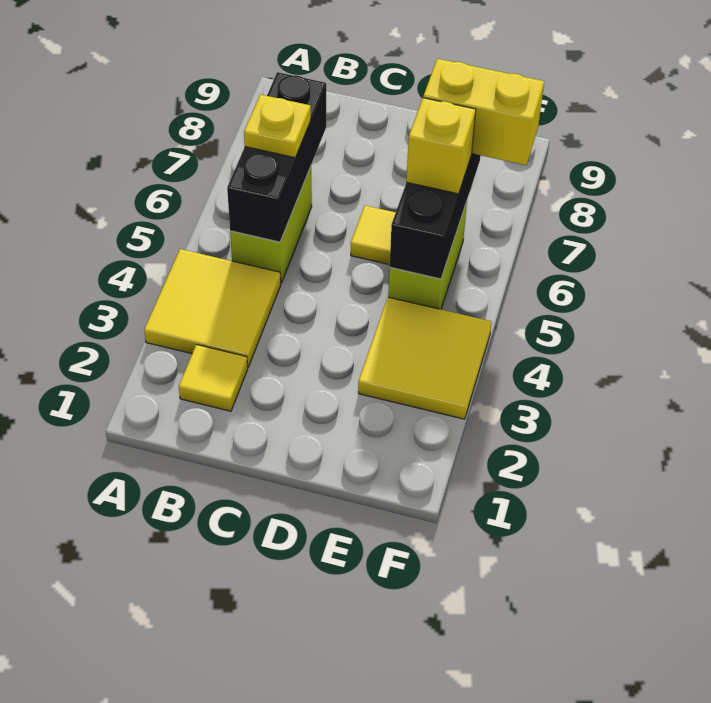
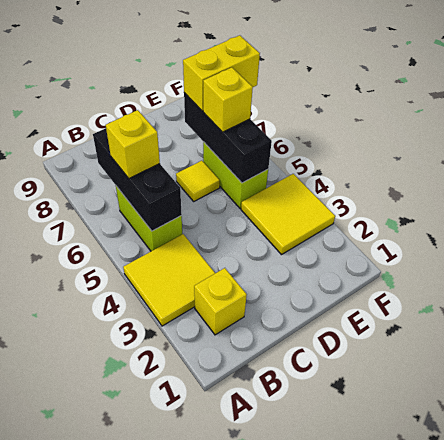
yellow 1x1 tile [179,345,248,411] -> yellow 1x1 brick [194,268,247,335]
yellow 1x1 plate [244,95,311,158] -> yellow 1x1 brick [106,110,160,178]

